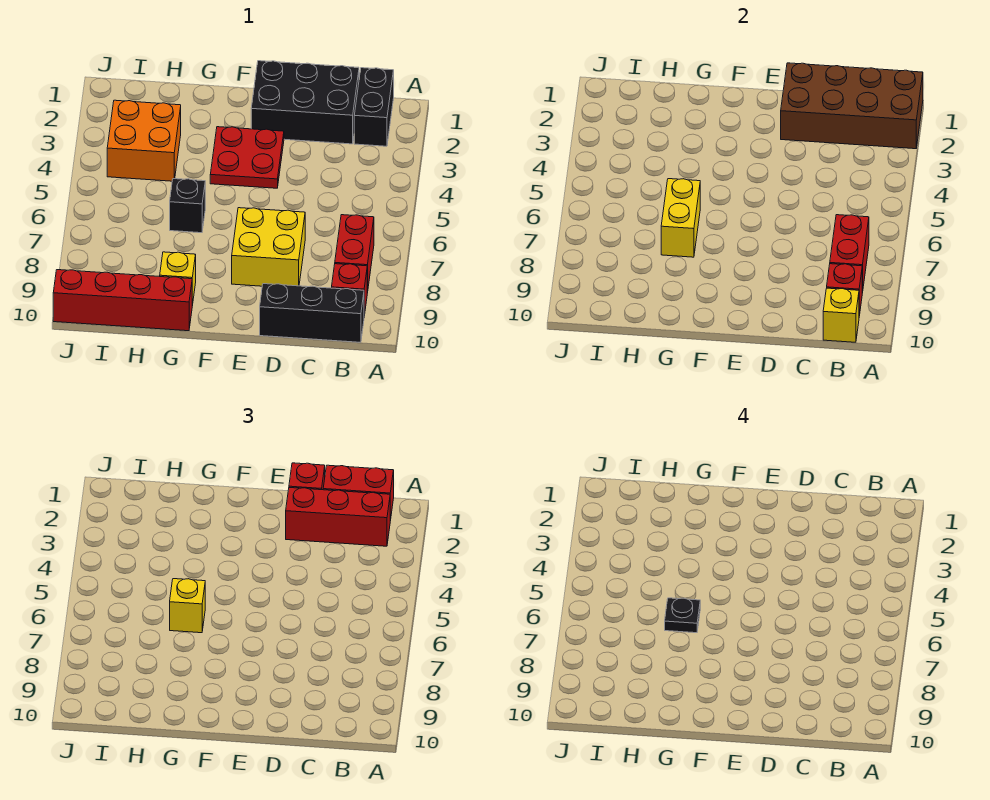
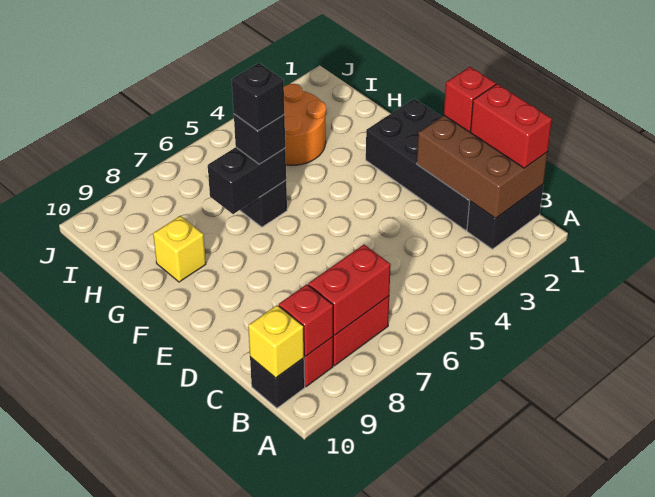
brown 2x4 brick [781,63,923,149] -> brown 2x3 brick [417,116,548,218]
red 1x3 brick [286,488,390,546] -> none
black 1x3 brick [260,284,364,342] -> black 1x1 brick [250,357,305,408]
black 2x3 brick [251,61,359,144] -> black 2x4 brick [366,99,470,230]
yellow 2x2 brick [232,208,305,286] -> none
red 2x2 plate [210,127,284,188] -> none
yellow 1x2 brick [661,179,700,257] -> black 1x2 brick [208,147,286,214]
yellow 1x1 brick [170,579,205,633] -> black 1x1 brick [234,114,285,164]
black 1x1 plate [665,598,700,633] -> black 1x1 brick [232,63,284,131]
red 1x4 brick [53,270,192,331] -> none
orange 2x2 brick [107,100,181,181] -> orange 2x2 round brick [284,84,326,165]

